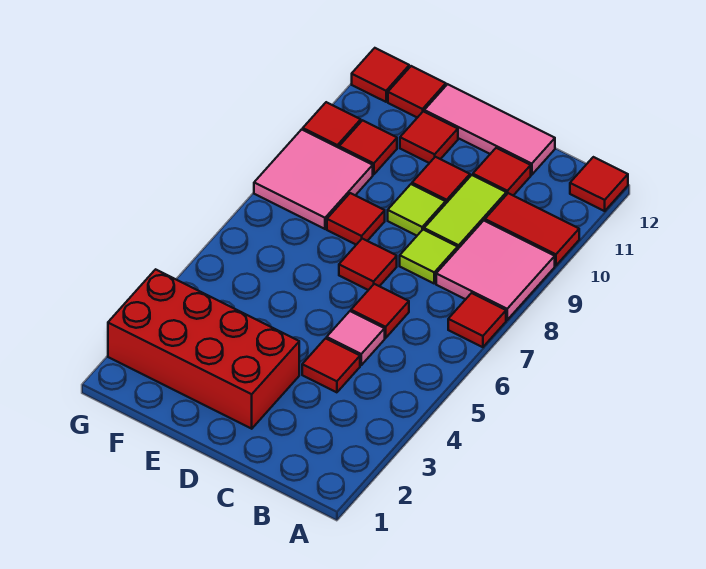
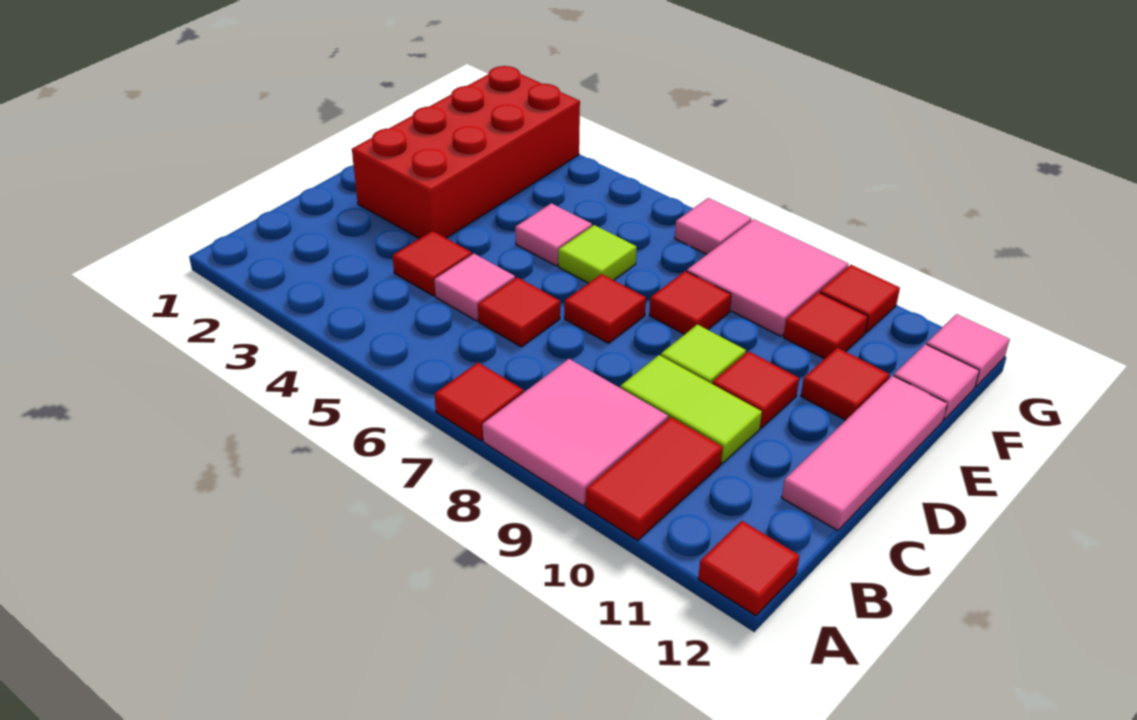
lime 1x1 tile [400,230,458,283] -> lime 1x1 tile moved to [558,225,637,283]
red 1x1 tile [473,148,531,196] -> none
none -> pink 1x1 tile [515,203,592,266]
red 1x1 tile [388,66,446,118] -> pink 1x1 tile [894,344,979,420]
none -> pink 1x1 tile [675,198,752,254]
red 1x1 tile [352,48,409,102] -> pink 1x1 tile [927,314,1010,387]

